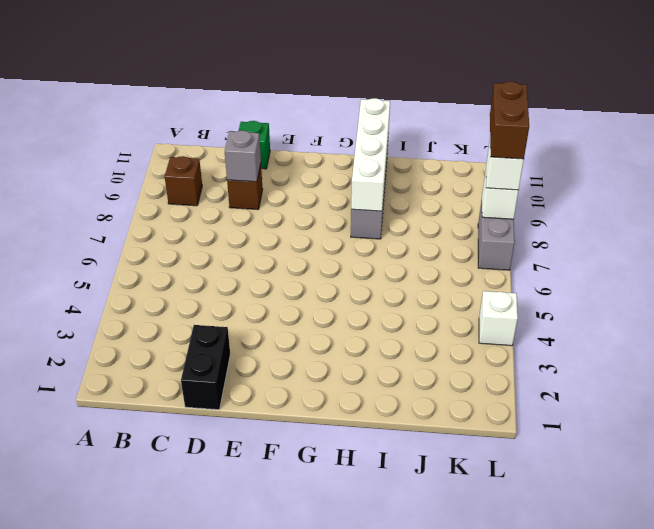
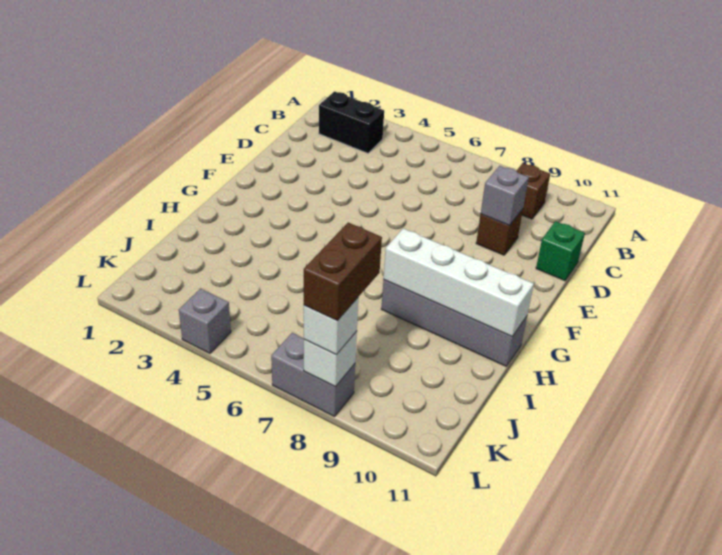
black 1x2 brick [181,325,230,410] -> black 1x2 brick moved to [319,91,384,153]
white 1x1 brick [479,291,518,346] -> grey 1x1 brick [179,289,231,353]
brown 1x2 brick [490,81,529,159] -> brown 1x2 brick turned to [304,223,382,321]

